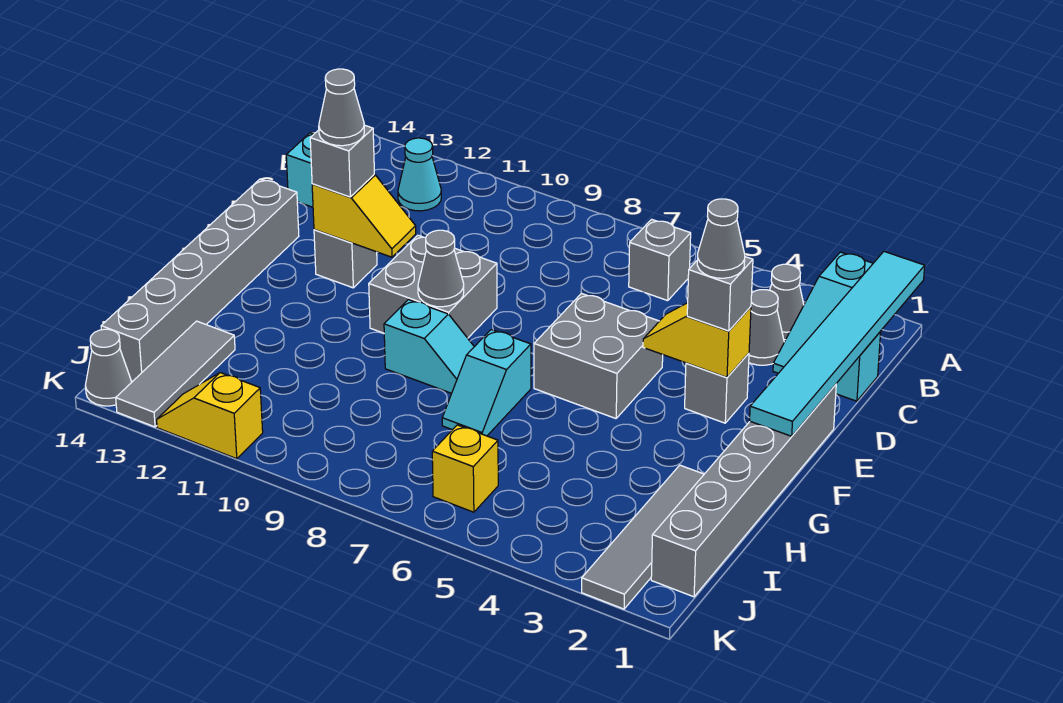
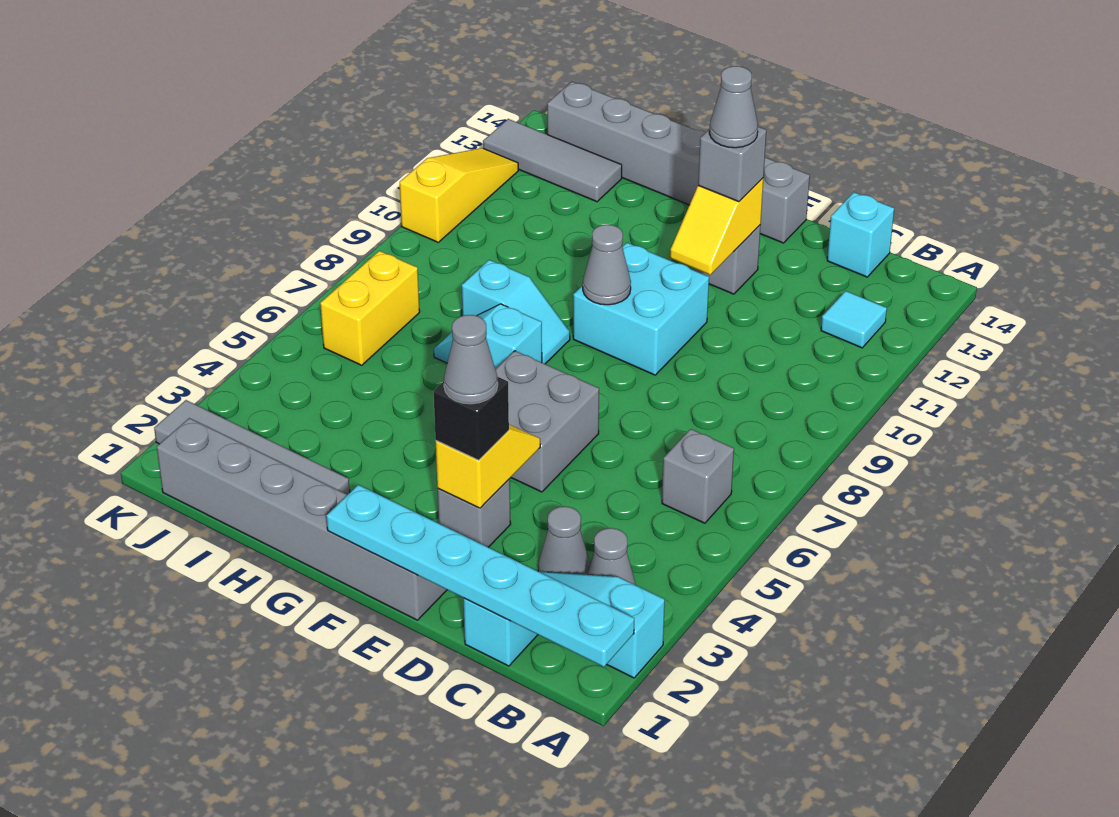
cyan 1x6 tile [750,252,925,436] -> cyan 1x6 plate [326,485,634,667]
cyan 1x1 cone [398,138,441,211] -> cyan 1x1 tile [821,291,887,348]
grey 1x1 brick [687,257,753,331] -> black 1x1 brick [434,377,509,460]
grey 2x2 brick [369,235,497,338] -> cyan 2x2 brick [573,243,709,375]
cyan 1x2 slope [384,300,474,393] -> cyan 1x2 slope turned to [462,260,570,364]
yellow 1x1 brick [432,425,498,512] -> yellow 1x2 brick [320,251,420,365]
yellow 1x2 slope [157,373,263,459] -> yellow 1x3 slope [400,148,518,242]
grey 1x1 cone [85,329,132,406] -> none

